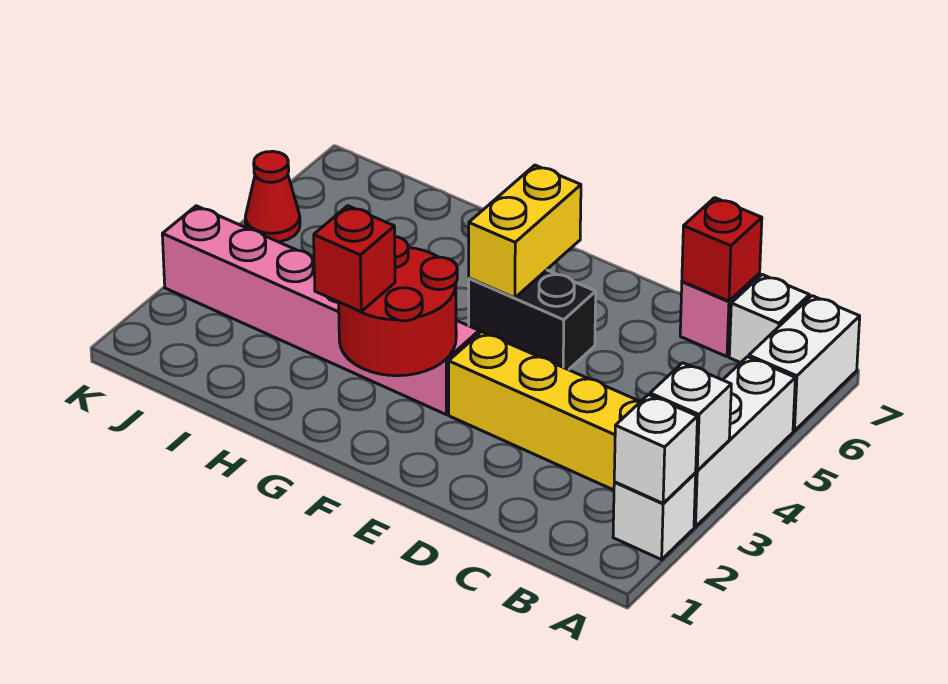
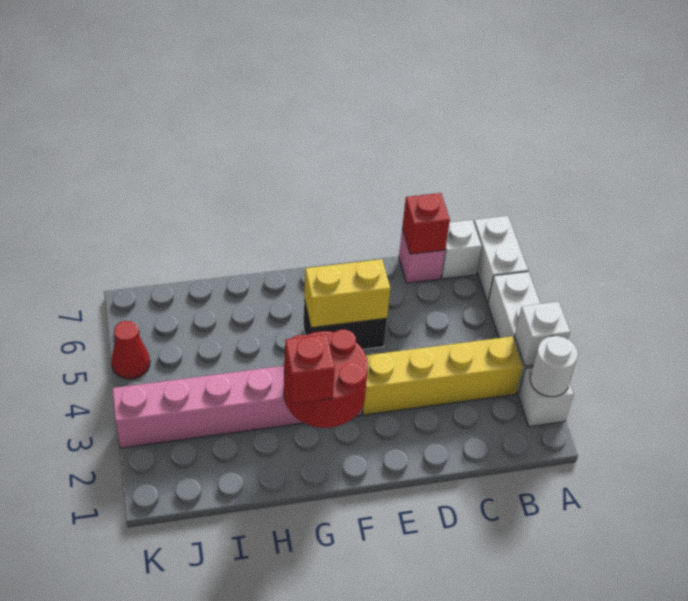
white 1x1 brick [614,395,697,503] -> white 1x1 round brick [530,336,578,397]
yellow 1x2 brick [469,165,581,298] -> yellow 1x2 brick turned to [304,259,390,328]

